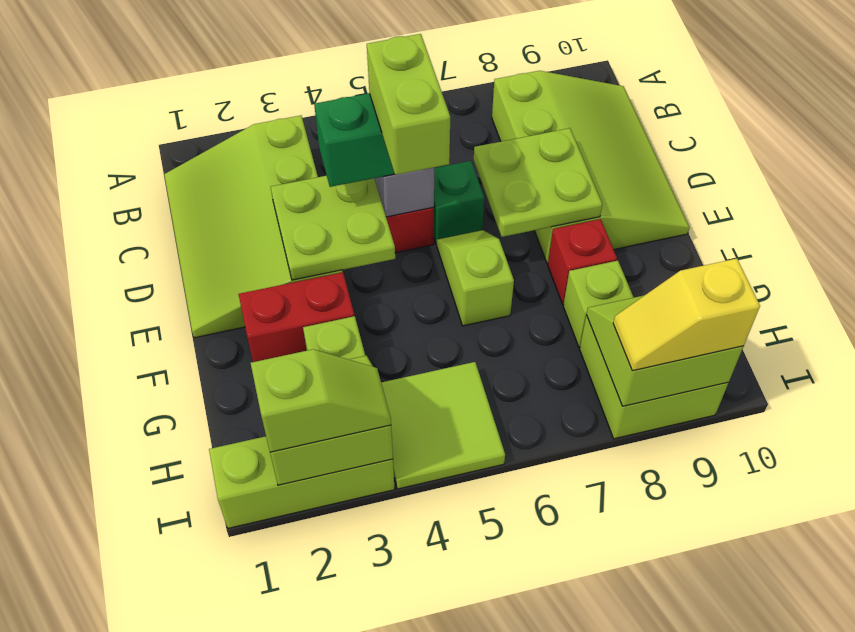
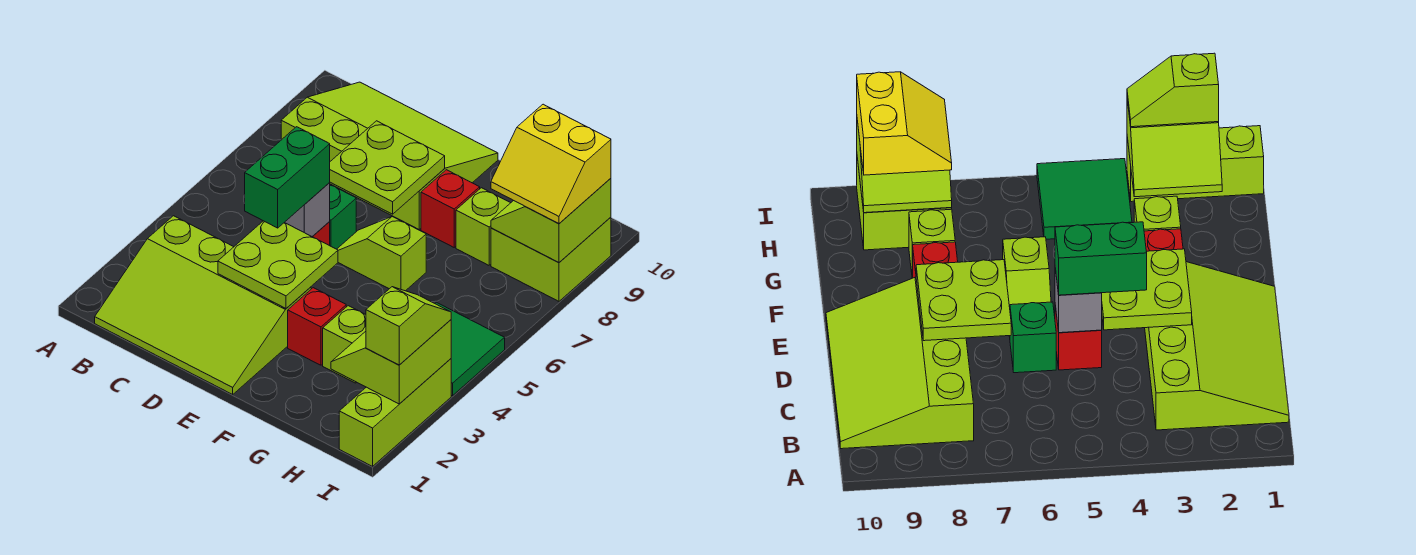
lime 1x2 brick [367,34,450,175] -> none
red 1x2 brick [239,272,354,362] -> red 1x1 brick [288,288,346,365]
lime 2x2 tile [381,362,505,489] -> green 2x2 tile [435,302,505,396]
yellow 1x2 slope [613,259,760,371] -> yellow 2x2 slope [491,104,611,223]

